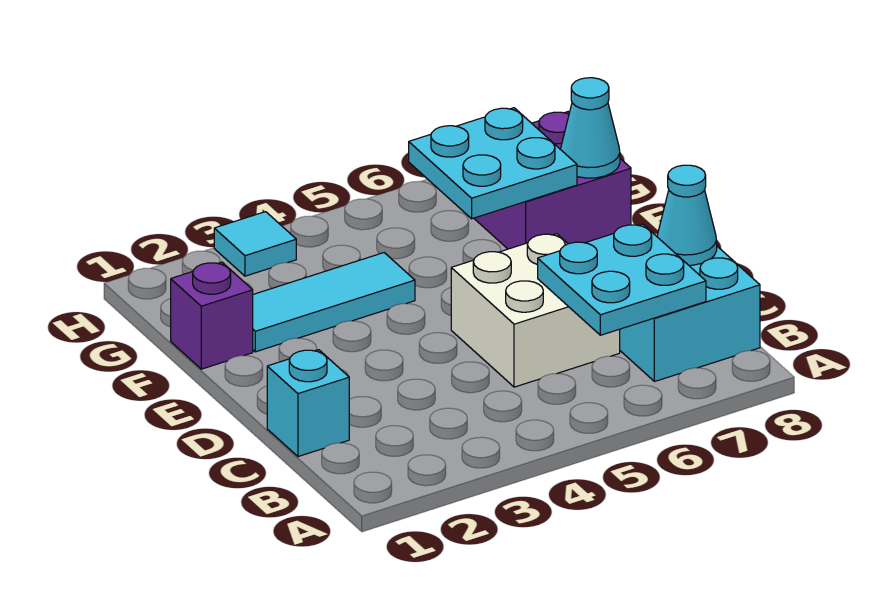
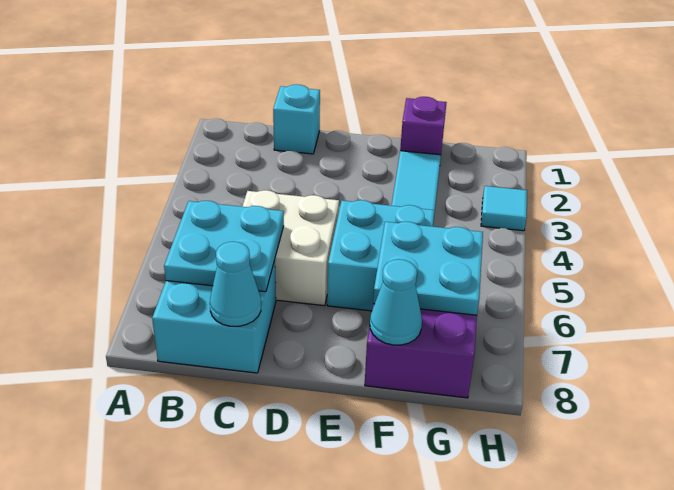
none -> cyan 2x2 brick [327,200,435,311]

